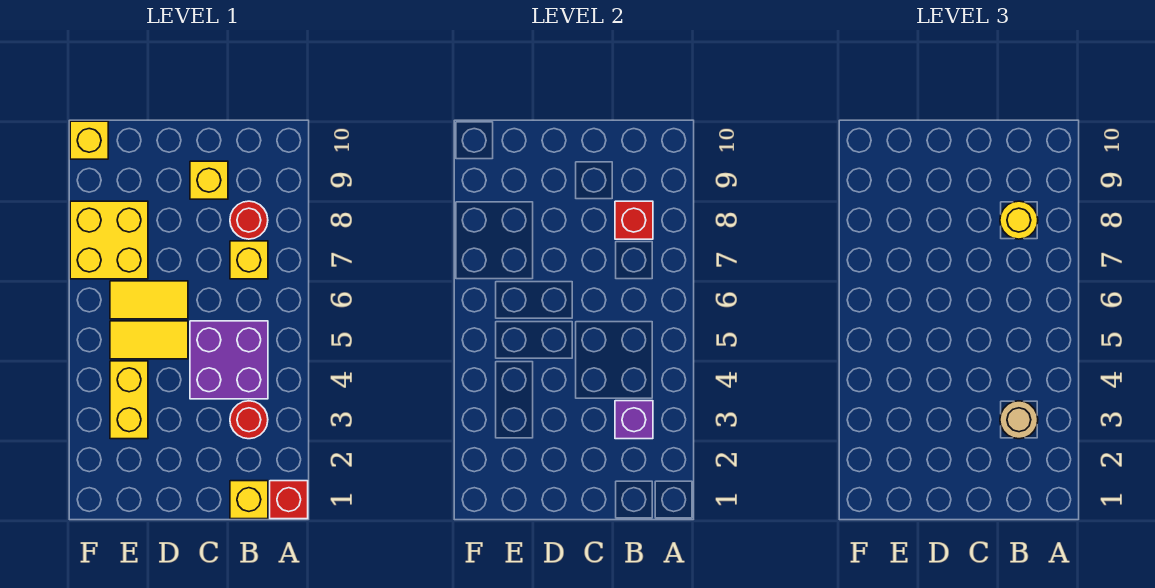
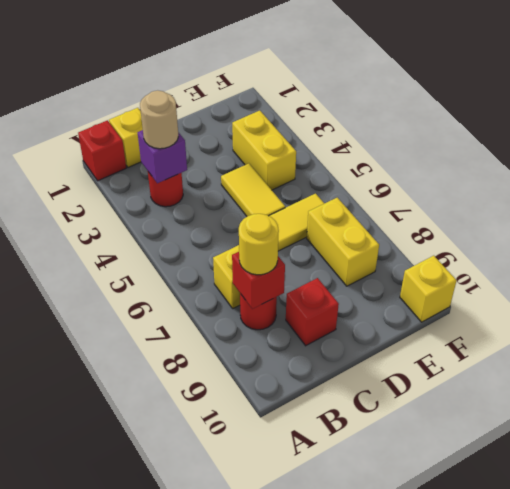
purple 2x2 brick [190,321,268,399] -> none
yellow 1x1 brick [190,161,228,199] -> red 1x1 brick [286,278,339,346]
yellow 1x2 tile [110,321,188,359] -> yellow 1x2 tile turned to [221,163,285,216]
yellow 2x2 brick [70,201,148,279] -> yellow 1x2 brick [307,198,379,286]

